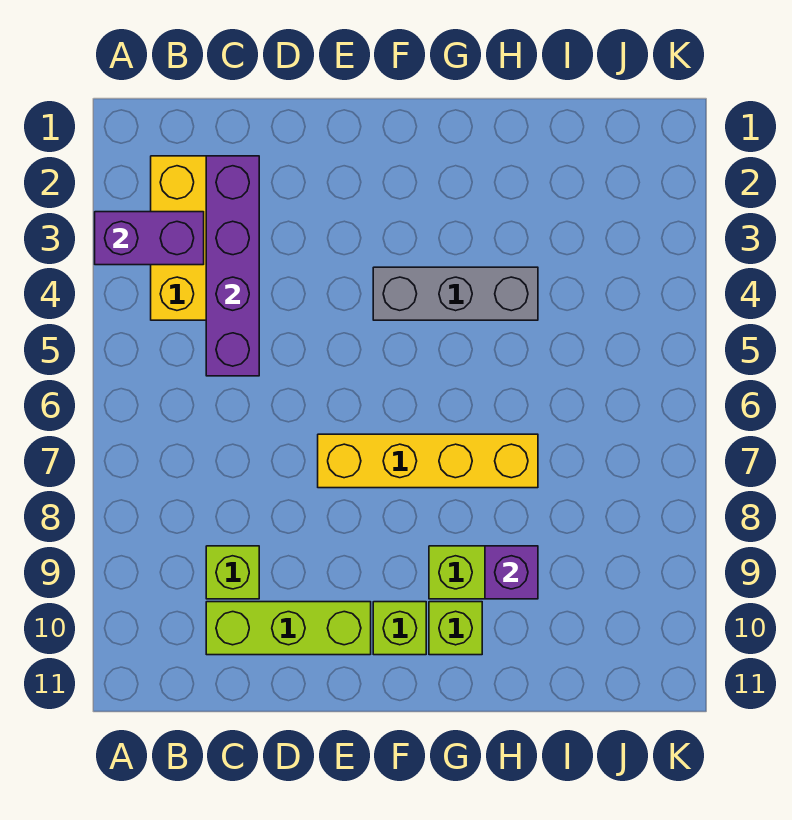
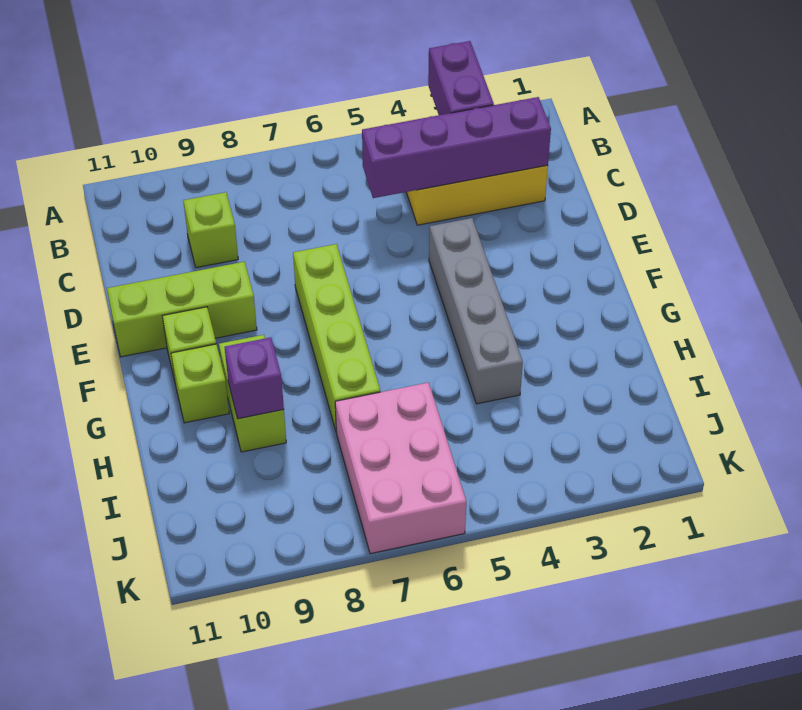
lime 1x3 brick [206,602,371,655] -> lime 1x3 brick turned to [107,262,257,357]
yellow 1x4 brick [318,434,538,488] -> lime 1x4 brick [293,244,380,433]
grey 1x3 brick [373,267,538,320] -> grey 1x4 brick [429,218,523,404]
none -> pink 2x3 brick [335,383,466,554]

